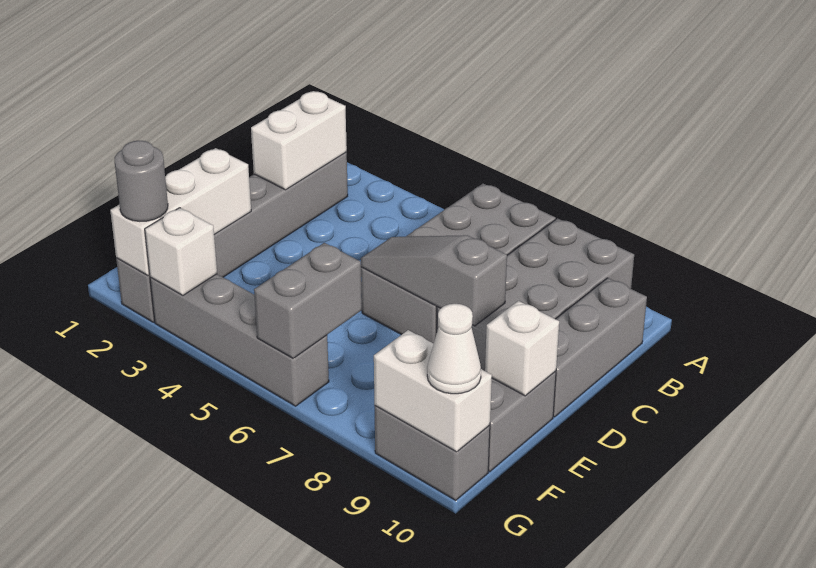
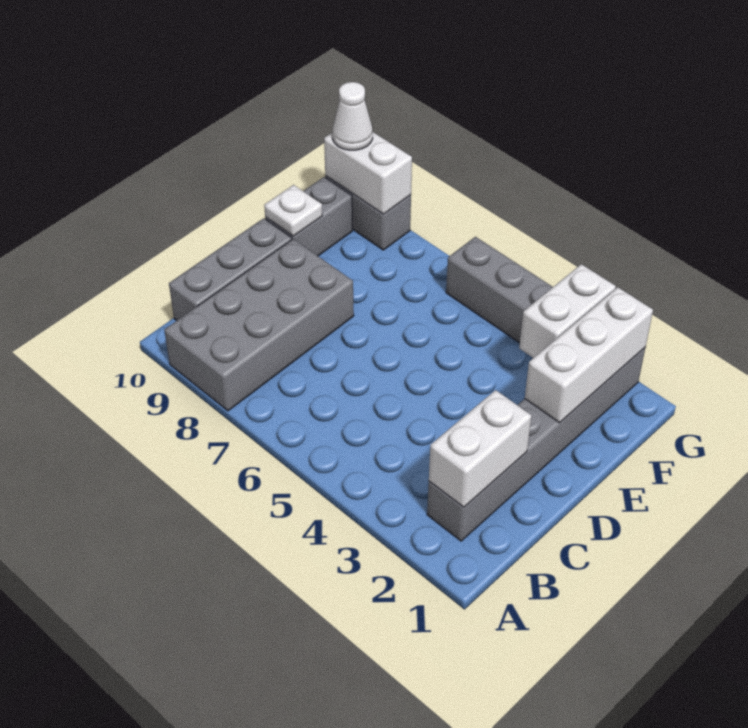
grey 2x4 brick [361,184,556,344] -> none
grey 1x3 slope [361,235,507,326] -> none
white 1x1 brick [485,301,559,396] -> white 1x1 plate [264,185,322,236]
grey 1x2 brick [254,243,362,359] -> none
grey 1x1 round brick [114,141,168,221] -> none
white 1x1 brick [145,208,217,295] -> white 1x2 brick [519,264,616,358]

